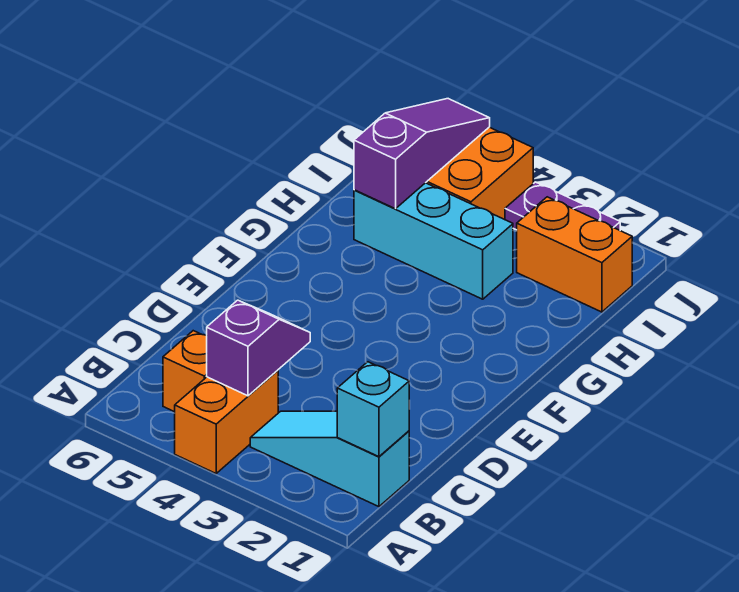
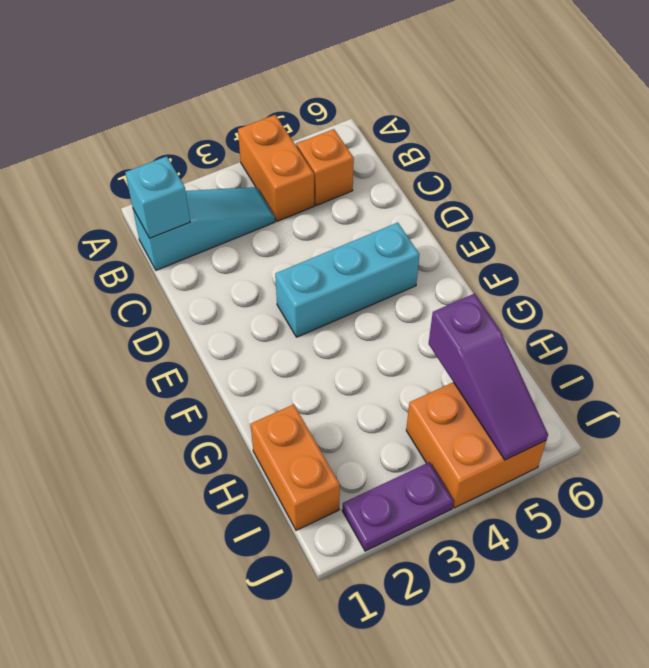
purple 1x2 slope [207,300,310,396] -> none
cyan 1x3 brick [354,183,513,299] -> cyan 1x3 brick moved to [275,223,420,337]
orange 1x2 brick [517,197,632,312] -> orange 1x2 brick turned to [251,404,340,530]

